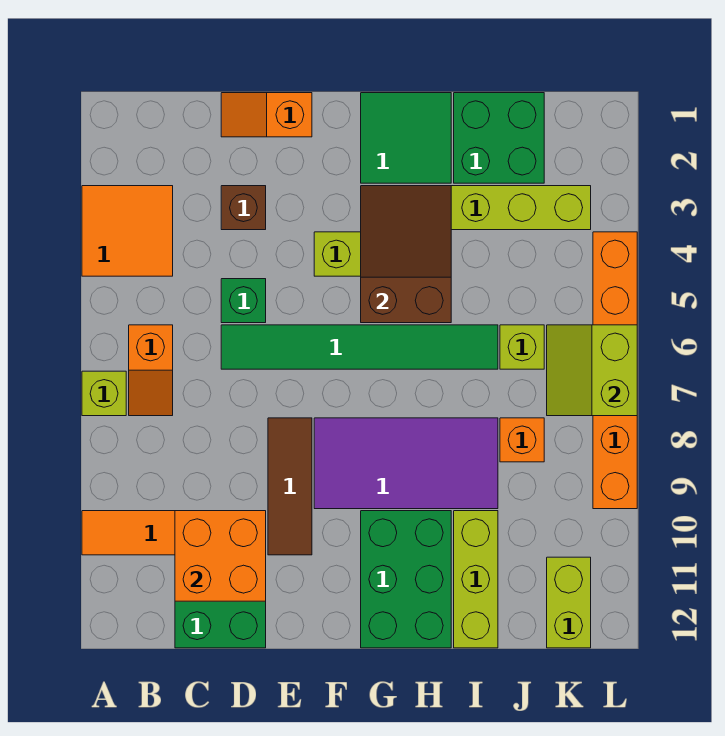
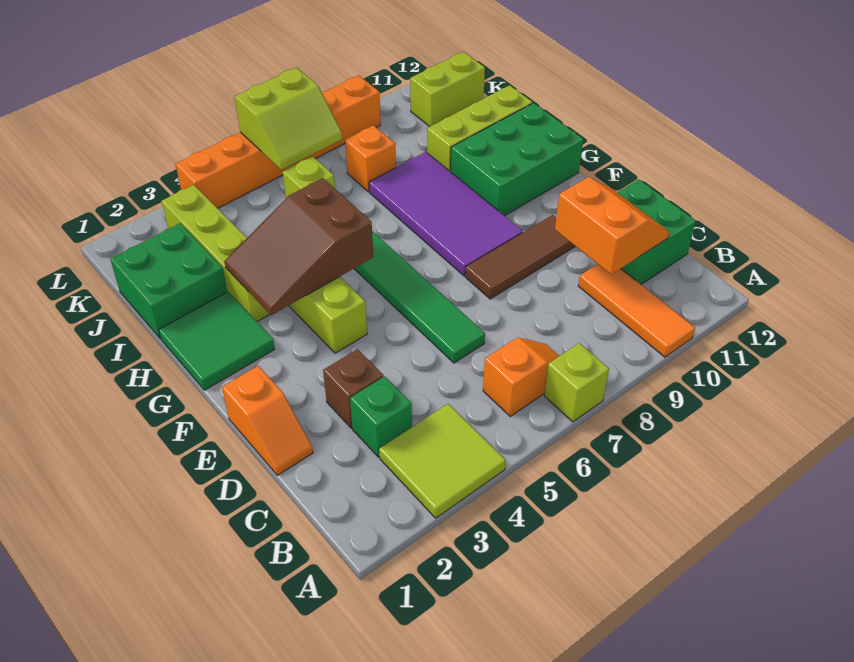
orange 2x2 tile [82,186,173,276] -> lime 2x2 tile [379,404,506,518]
orange 2x2 brick [175,511,266,601] -> orange 2x2 slope [555,177,669,274]
green 1x1 brick [221,279,266,323] -> green 1x1 brick moved to [350,376,412,457]

